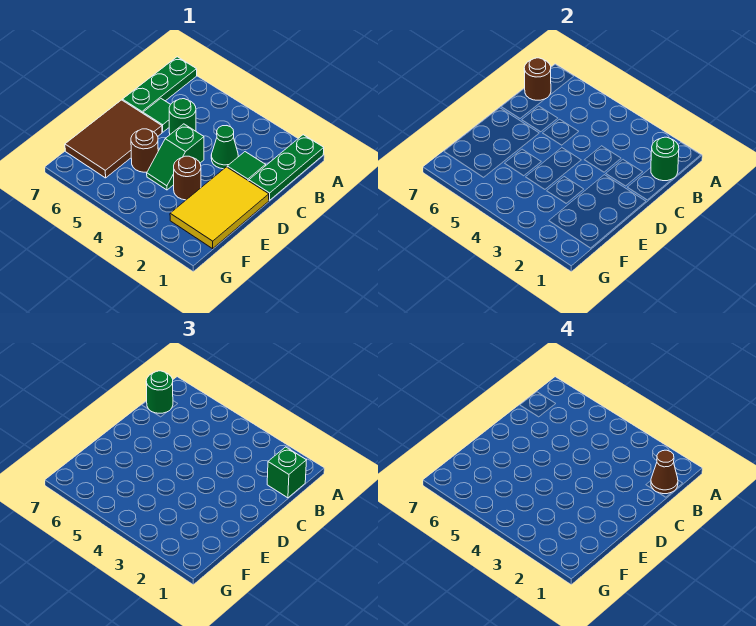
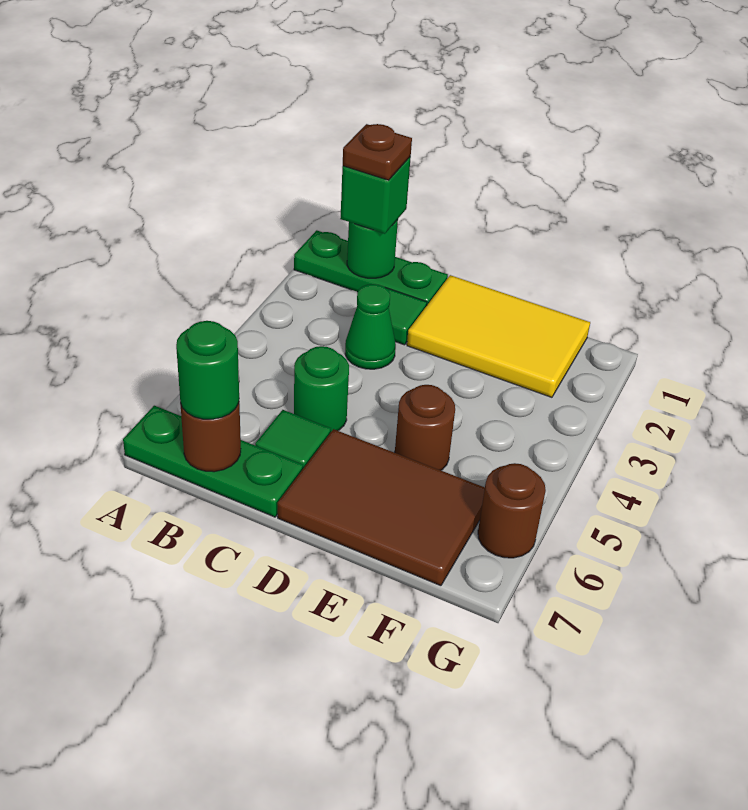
brown 1x1 cone [651,450,678,494] -> brown 1x1 plate [343,124,412,180]
green 1x2 slope [147,124,204,190] -> none
brown 1x1 round brick [174,156,201,200] -> brown 1x1 round brick moved to [478,463,546,558]

